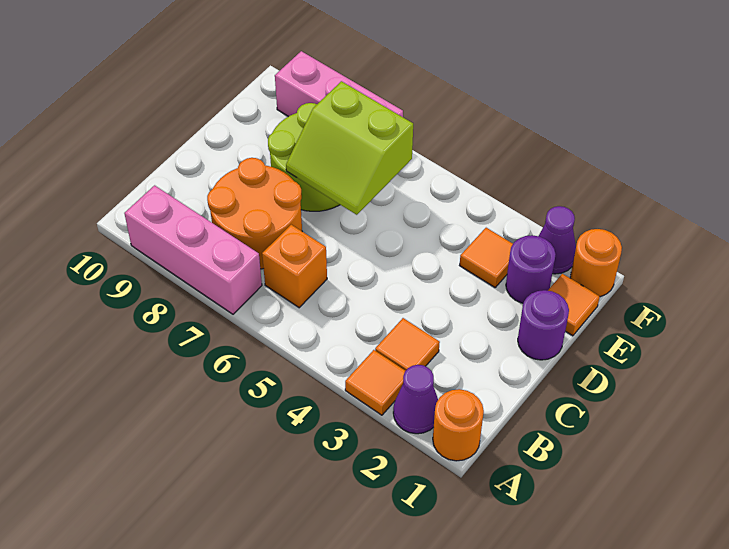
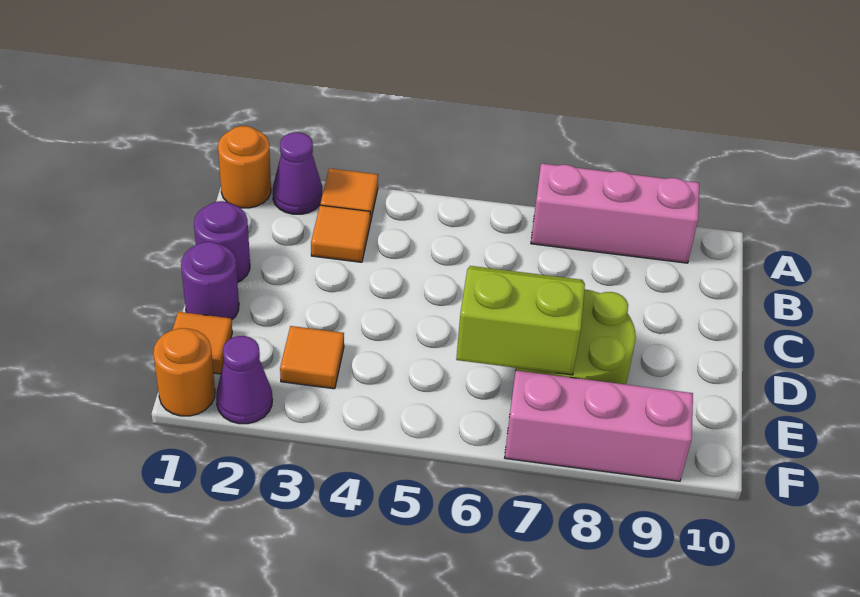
orange 1x1 brick [262,225,327,308] -> none
orange 2x2 round brick [207,158,302,269] -> none
purple 1x1 round brick [506,235,556,303] -> purple 1x1 round brick moved to [194,201,250,283]

